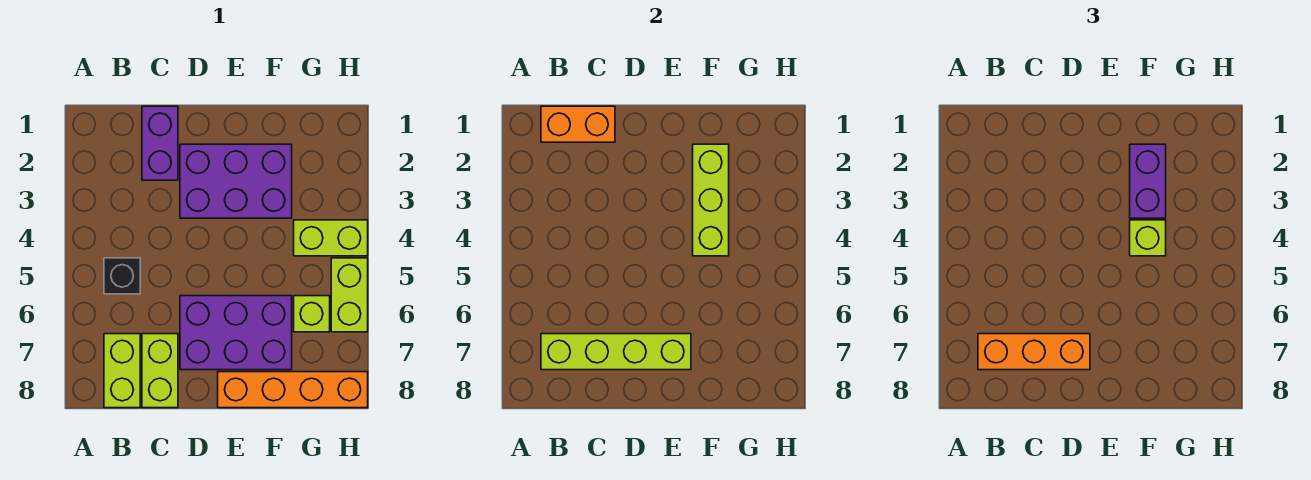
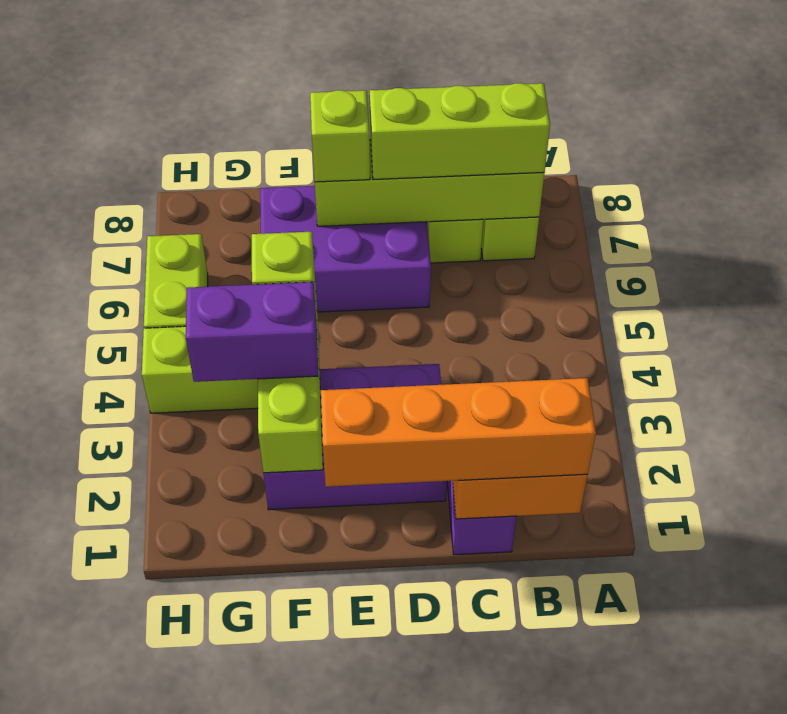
black 1x1 brick [104,258,140,294] -> none
orange 1x3 brick [978,334,1090,370] -> lime 1x3 brick [370,83,550,180]
orange 1x4 brick [218,372,368,408] -> orange 1x4 brick moved to [321,378,596,487]
purple 1x2 brick [1130,144,1166,218] -> purple 1x2 brick turned to [186,282,318,382]
lime 1x1 brick [294,296,330,332] -> lime 1x1 brick moved to [310,90,370,182]

